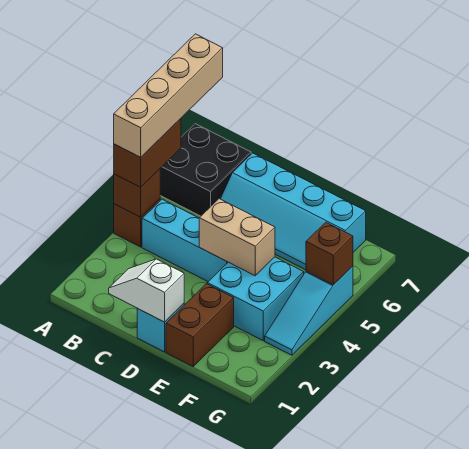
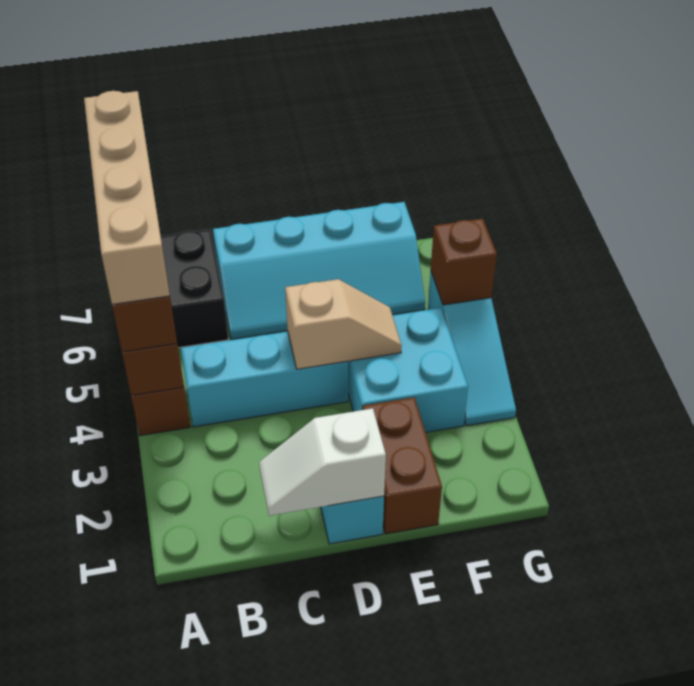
tan 1x2 brick [199,199,275,276] -> tan 1x2 slope [285,279,402,369]

